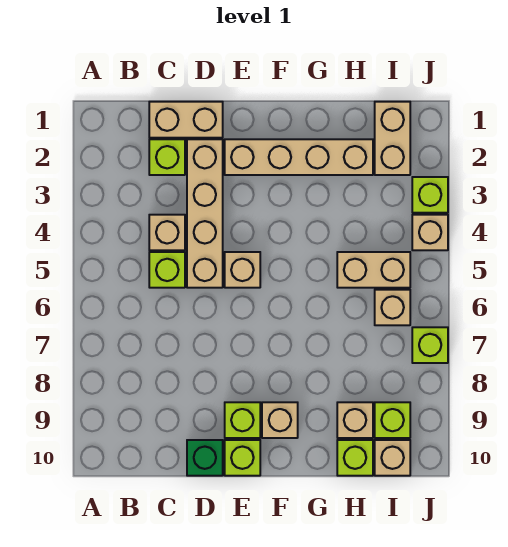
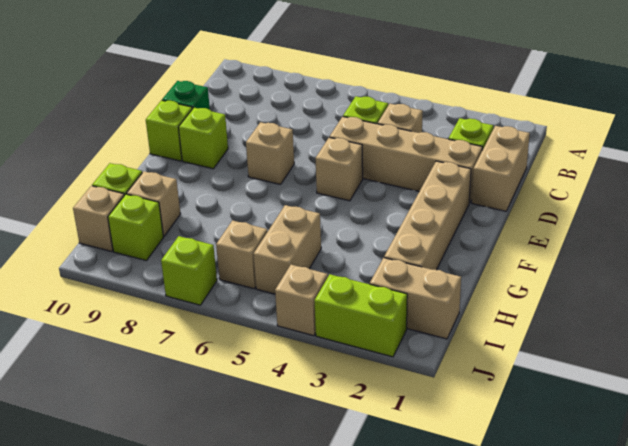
tan 1x1 brick [262,402,298,438] -> tan 1x1 brick moved to [246,122,294,184]
lime 1x1 brick [412,177,448,213] -> lime 1x2 brick [314,274,407,357]

